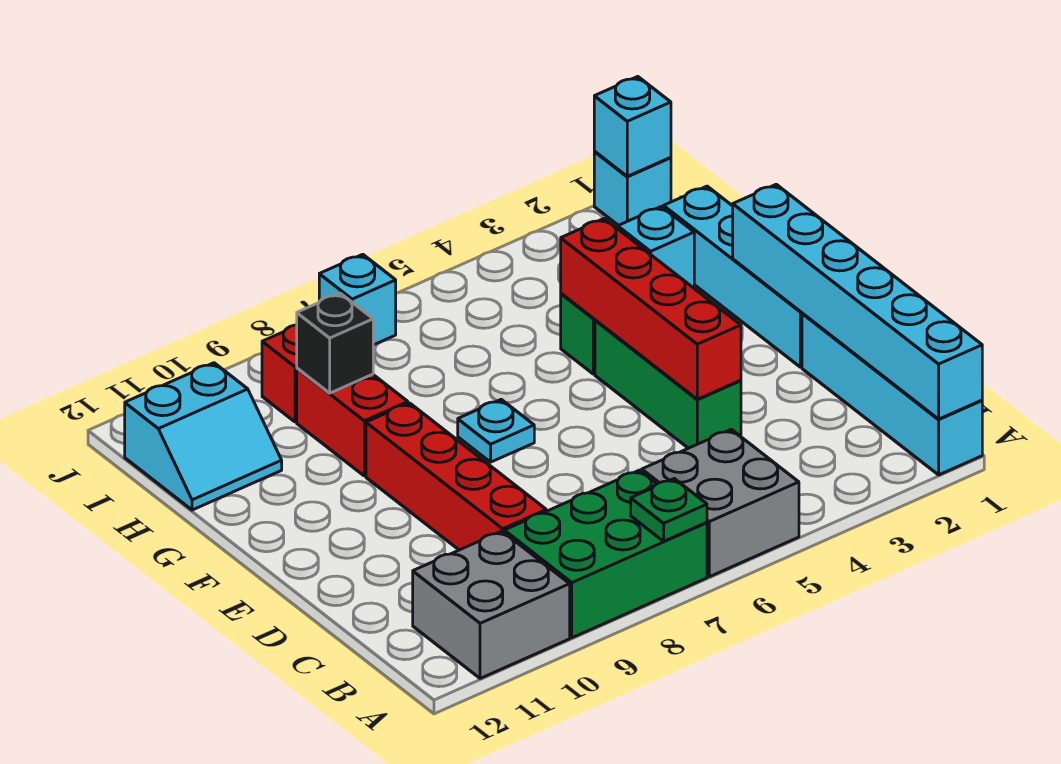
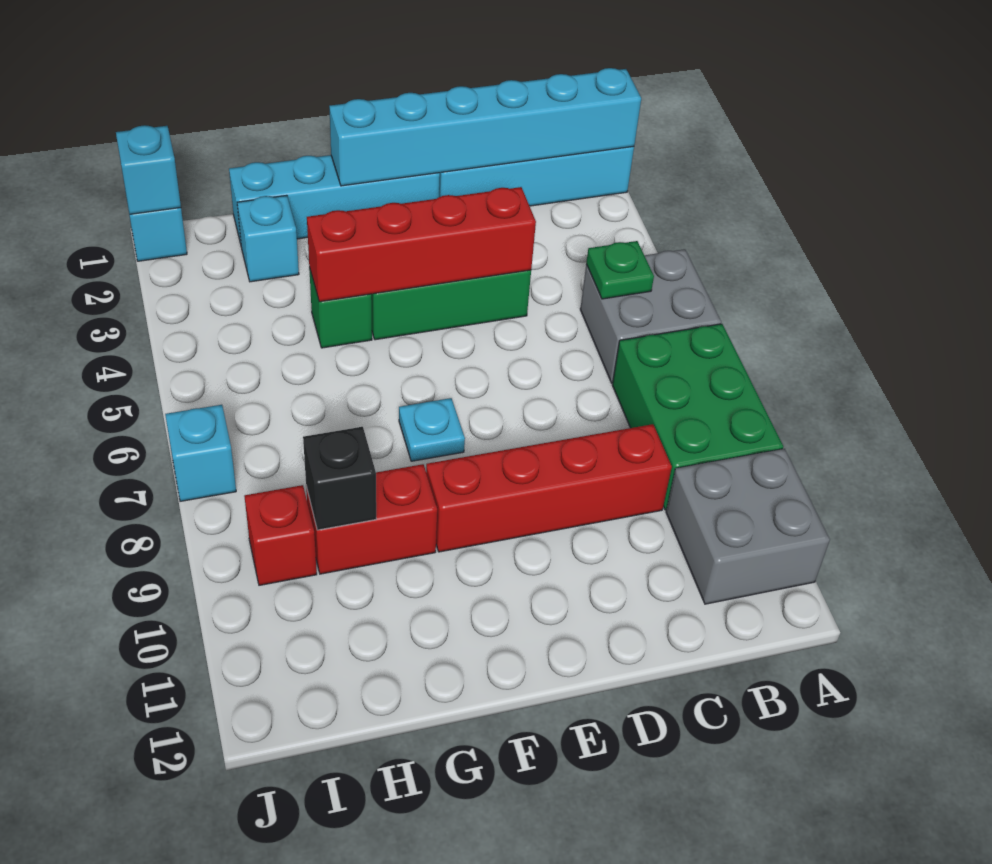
green 1x1 plate [631,479,707,541] -> green 1x1 plate moved to [586,241,654,299]
cyan 2x2 slope [124,363,282,510] -> none

